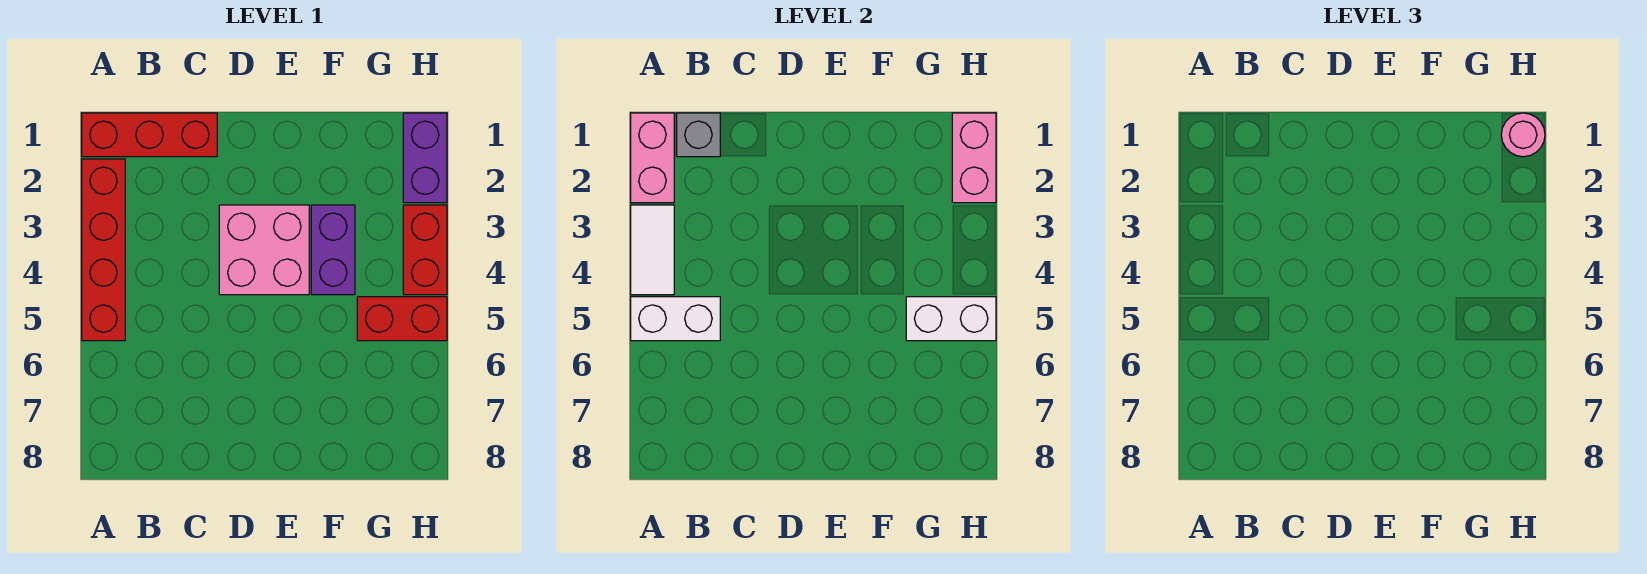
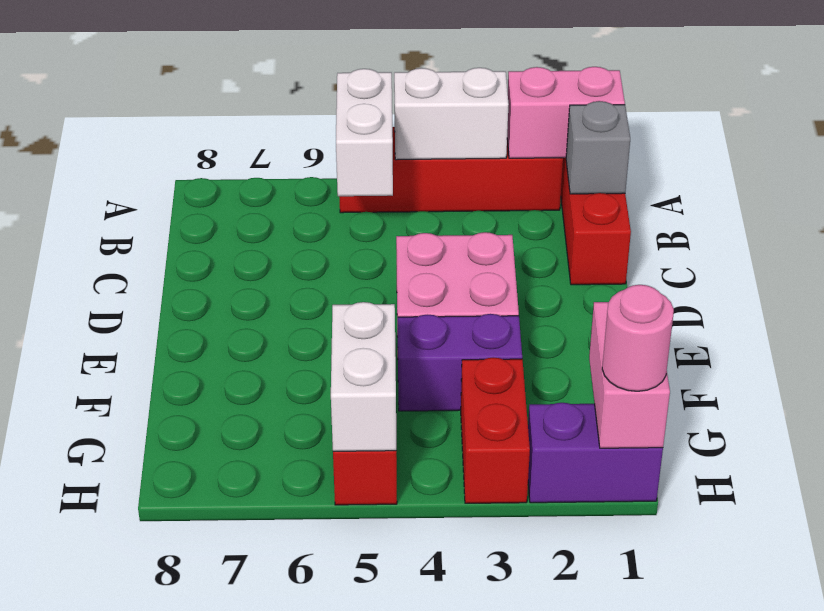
white 1x2 tile [631,205,674,295] -> white 1x2 brick [394,68,509,160]
pink 1x2 brick [952,113,996,203] -> pink 1x2 brick turned to [589,302,670,448]
red 1x2 brick [403,205,447,295] -> red 1x2 brick turned to [461,357,530,503]

